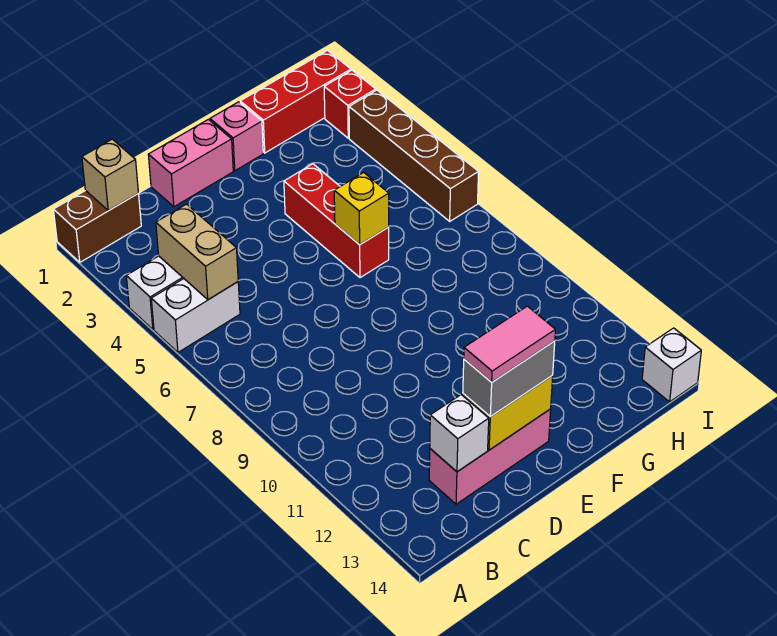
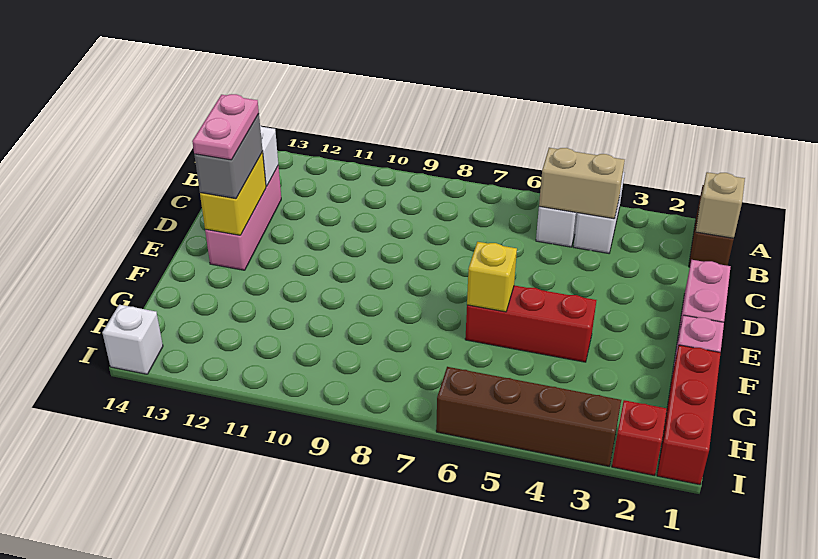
pink 1x2 tile [464,306,555,382] -> pink 1x2 plate [192,94,259,160]

